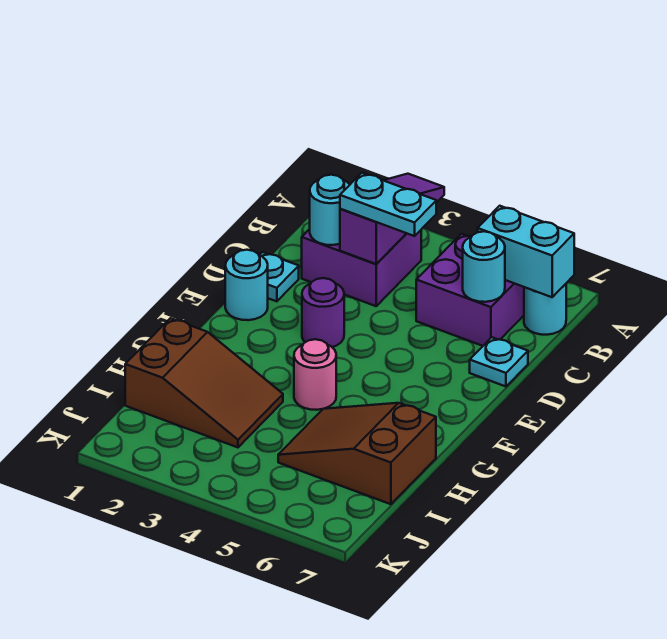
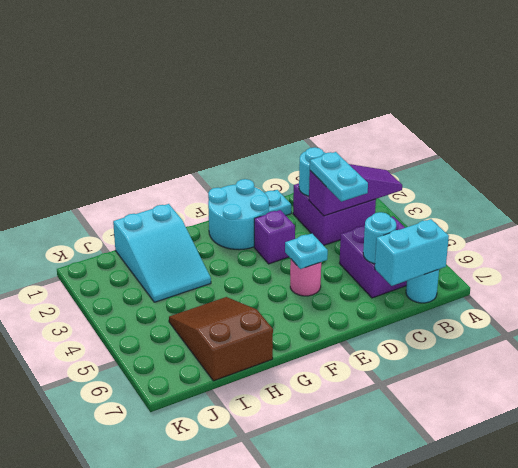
cyan 1x2 brick [478,206,574,297] -> cyan 1x2 brick turned to [375,219,449,286]
cyan 1x1 plate [470,337,528,386] -> cyan 1x1 plate moved to [285,233,328,269]
cyan 1x1 round brick [225,250,268,320] -> cyan 2x2 round brick [208,179,269,250]
purple 1x1 round brick [302,278,344,347] -> purple 1x1 brick [254,210,295,264]
pink 1x1 round brick [294,339,336,410] -> pink 1x1 round brick moved to [290,259,321,296]
brown 2x3 slope [125,318,283,447] -> cyan 2x3 slope [113,204,211,302]

